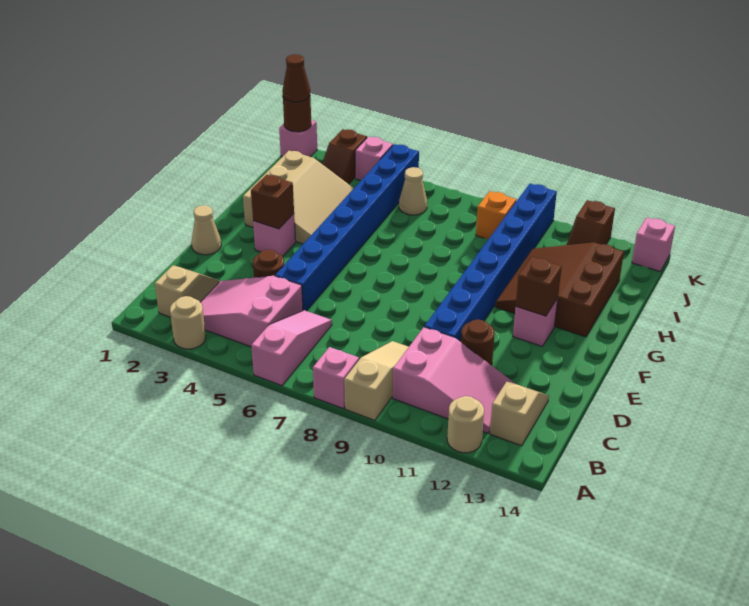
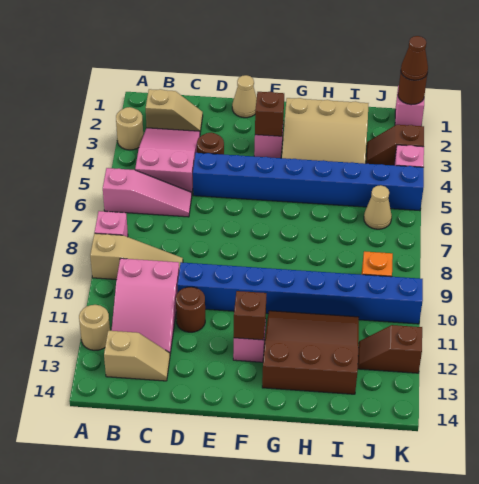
pink 1x1 brick [632,217,675,271] -> none

